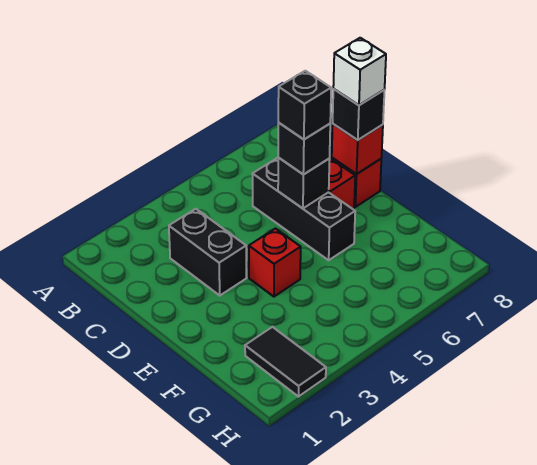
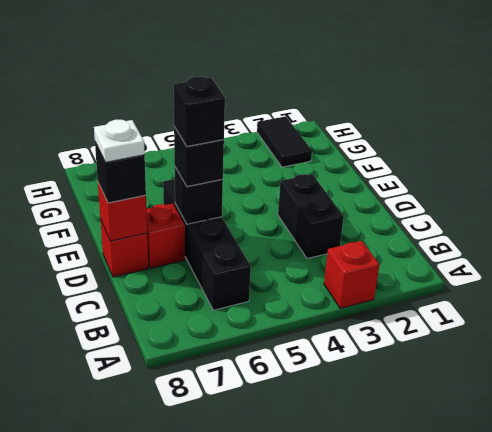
black 1x3 brick [253,158,355,260] -> black 1x4 brick [163,179,251,310]
white 1x1 brick [333,38,386,105] -> white 1x1 plate [94,120,145,162]
red 1x1 brick [249,229,301,297] -> red 1x1 brick moved to [324,241,379,308]

